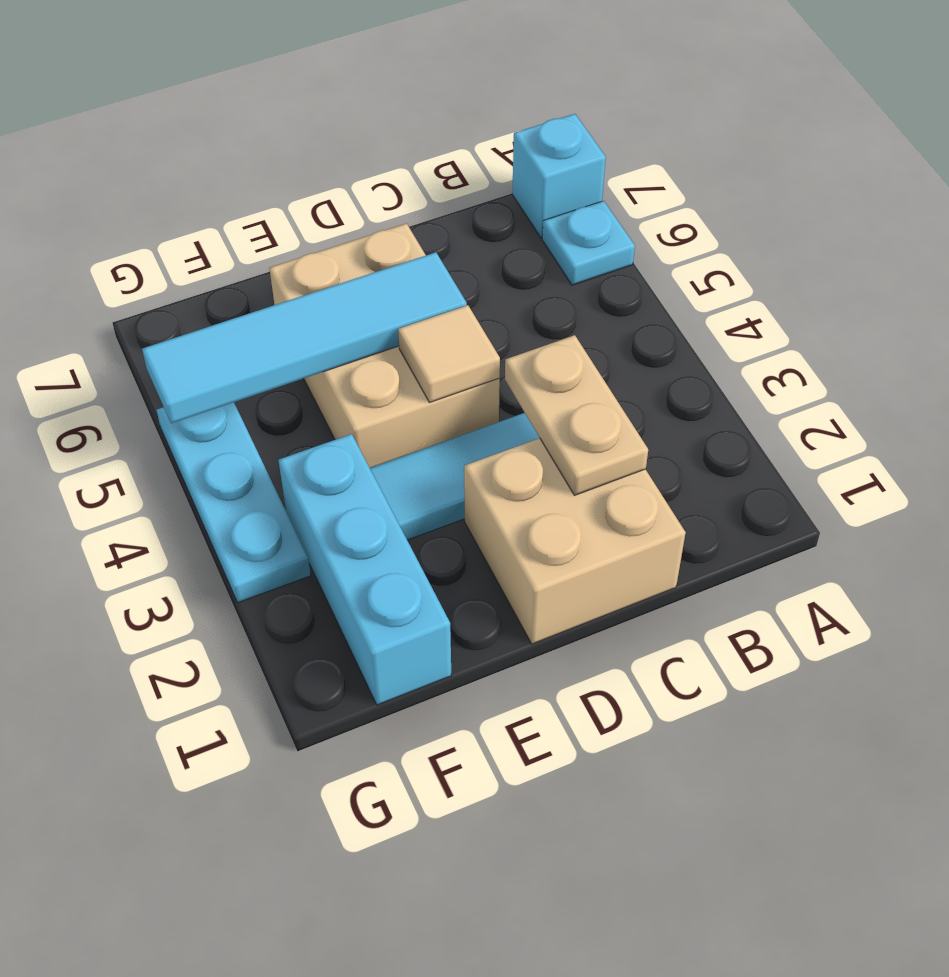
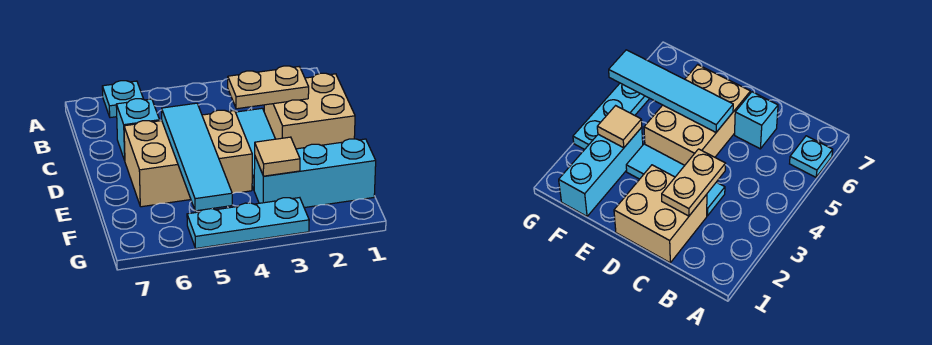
cyan 1x1 brick [512,114,606,238] -> cyan 1x1 brick moved to [116,99,160,160]
tan 1x1 tile [398,305,500,403] -> tan 1x1 tile moved to [255,137,300,176]

